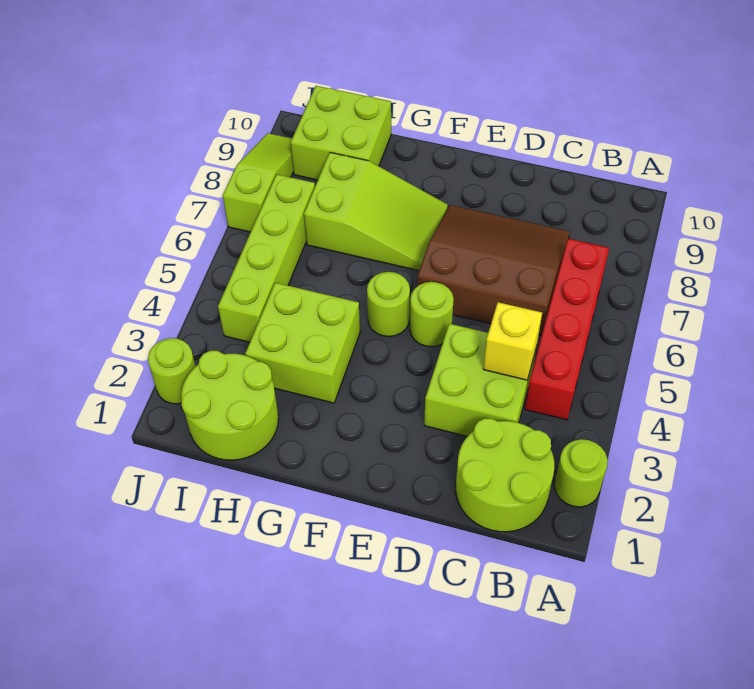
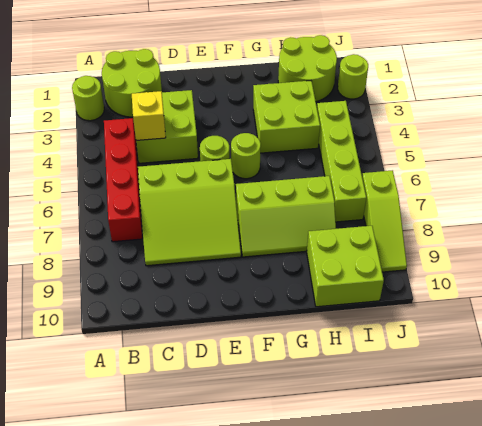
brown 3x3 slope [417,205,570,336] -> lime 3x3 slope [138,159,241,266]
lime 2x3 slope [304,152,448,271] -> lime 2x3 slope turned to [236,176,336,257]

